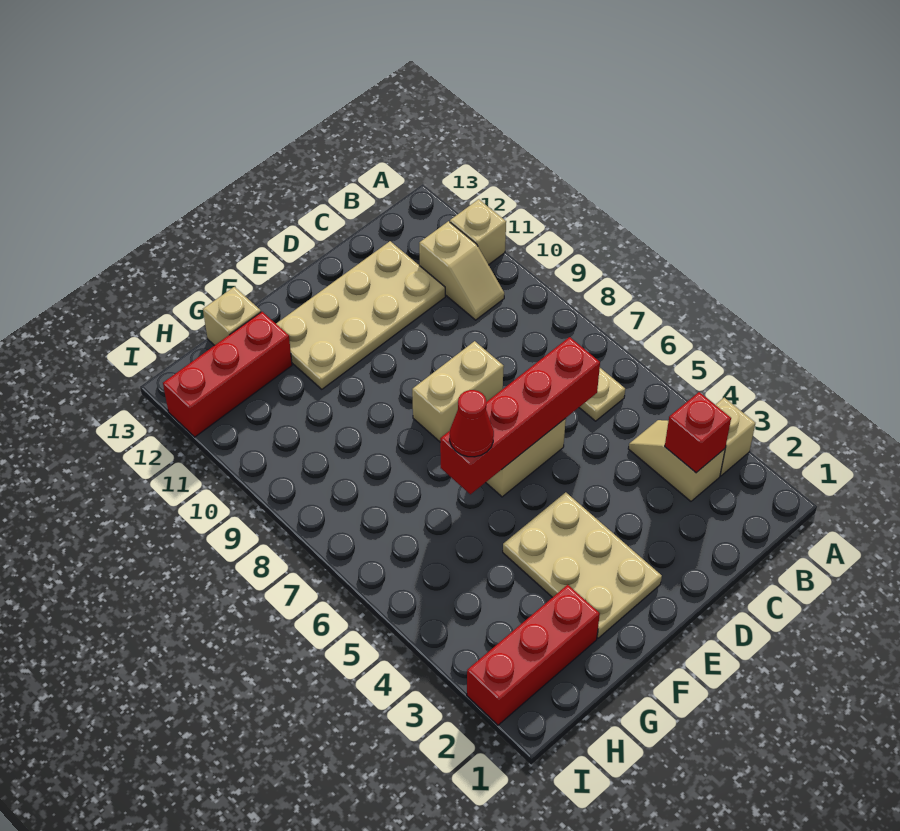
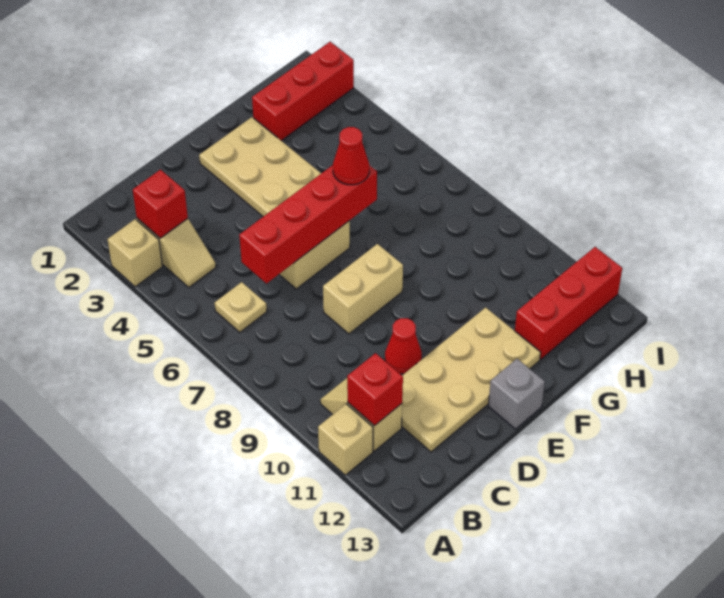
none -> red 1x1 brick [347,353,403,426]
none -> red 1x1 cone [385,318,422,374]
none -> grey 1x1 brick [488,359,545,429]
tan 1x1 brick [203,287,261,345] -> none

